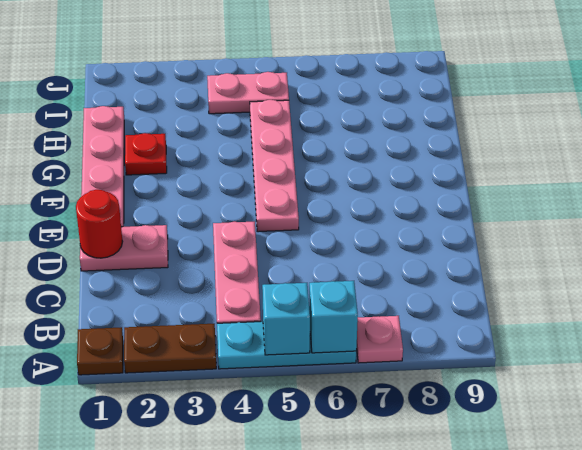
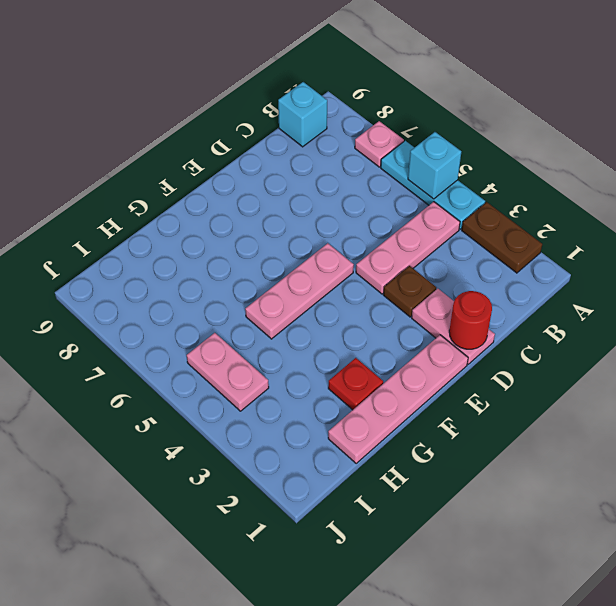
brown 1x1 plate [77,327,123,375] -> brown 1x1 plate moved to [383,266,436,317]
cyan 1x1 brick [309,281,358,353] -> cyan 1x1 brick moved to [278,82,327,147]
pink 1x4 plate [250,100,299,232] -> pink 1x3 plate [245,243,354,339]

